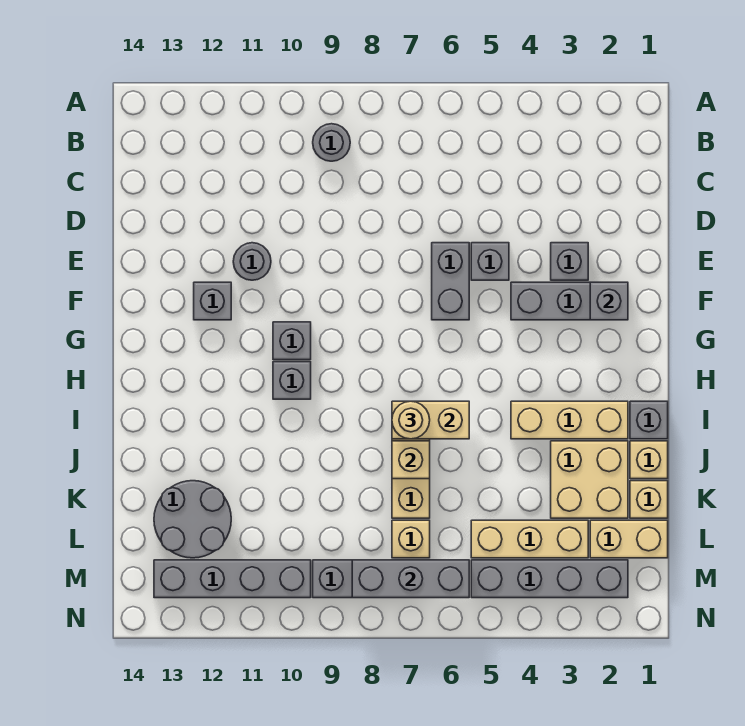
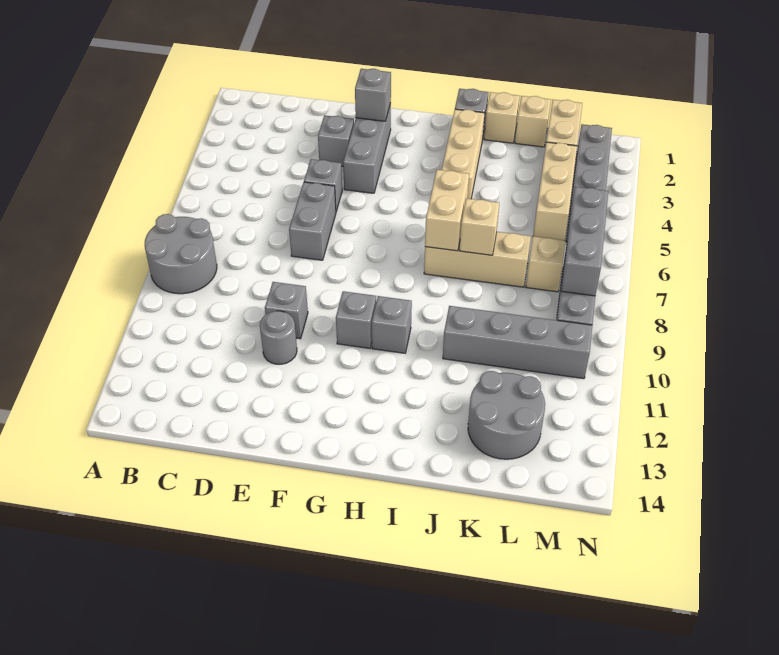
grey 1x1 round brick [313,124,350,161] -> grey 2x2 round brick [145,214,217,294]
grey 1x2 brick [432,243,469,320] -> grey 1x2 brick turned to [289,182,336,260]
grey 1x1 brick [194,282,231,320] -> grey 1x1 brick moved to [265,282,308,339]
tan 1x1 round brick [392,401,430,439] -> none
tan 2x2 brick [551,441,628,518] -> none
grey 1x4 brick [154,560,311,598] -> grey 1x4 brick turned to [443,306,592,379]

